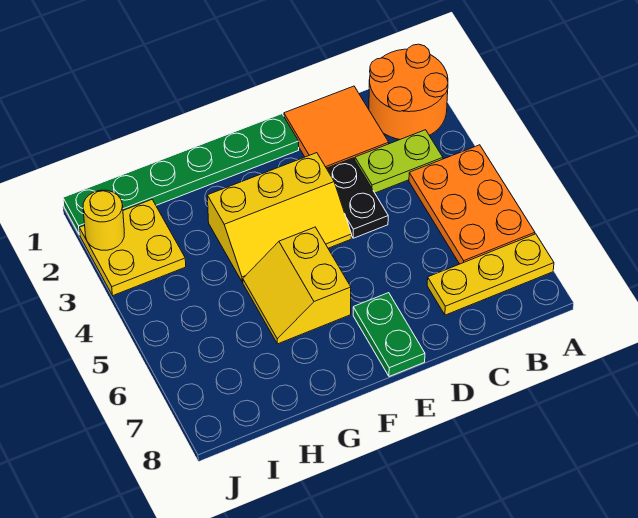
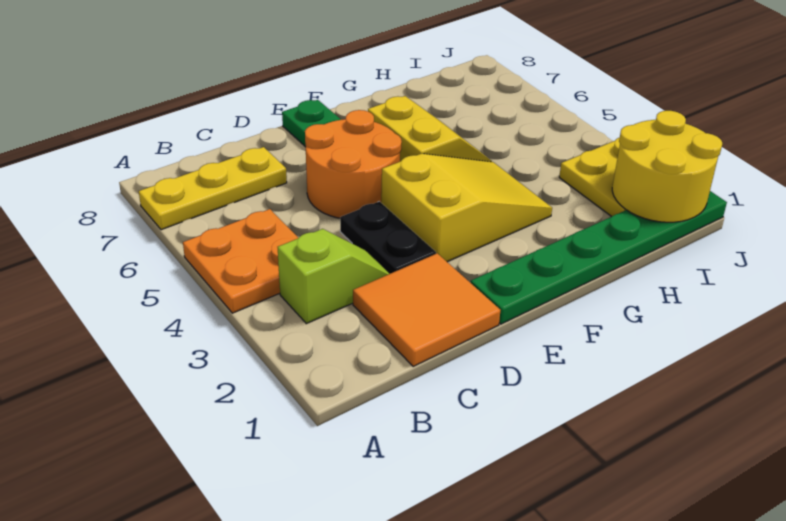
orange 2x2 round brick [369,44,448,140] -> orange 2x2 round brick moved to [305,110,402,218]
orange 2x3 plate [409,145,535,264] -> orange 2x2 plate [183,209,298,313]
lime 1x2 plate [355,130,443,193] -> lime 1x2 slope [278,229,390,324]
yellow 2x3 slope [207,153,352,282] -> yellow 2x3 slope turned to [381,154,552,262]
yellow 1x1 round brick [83,190,124,250] -> yellow 2x2 round brick [612,111,722,222]

